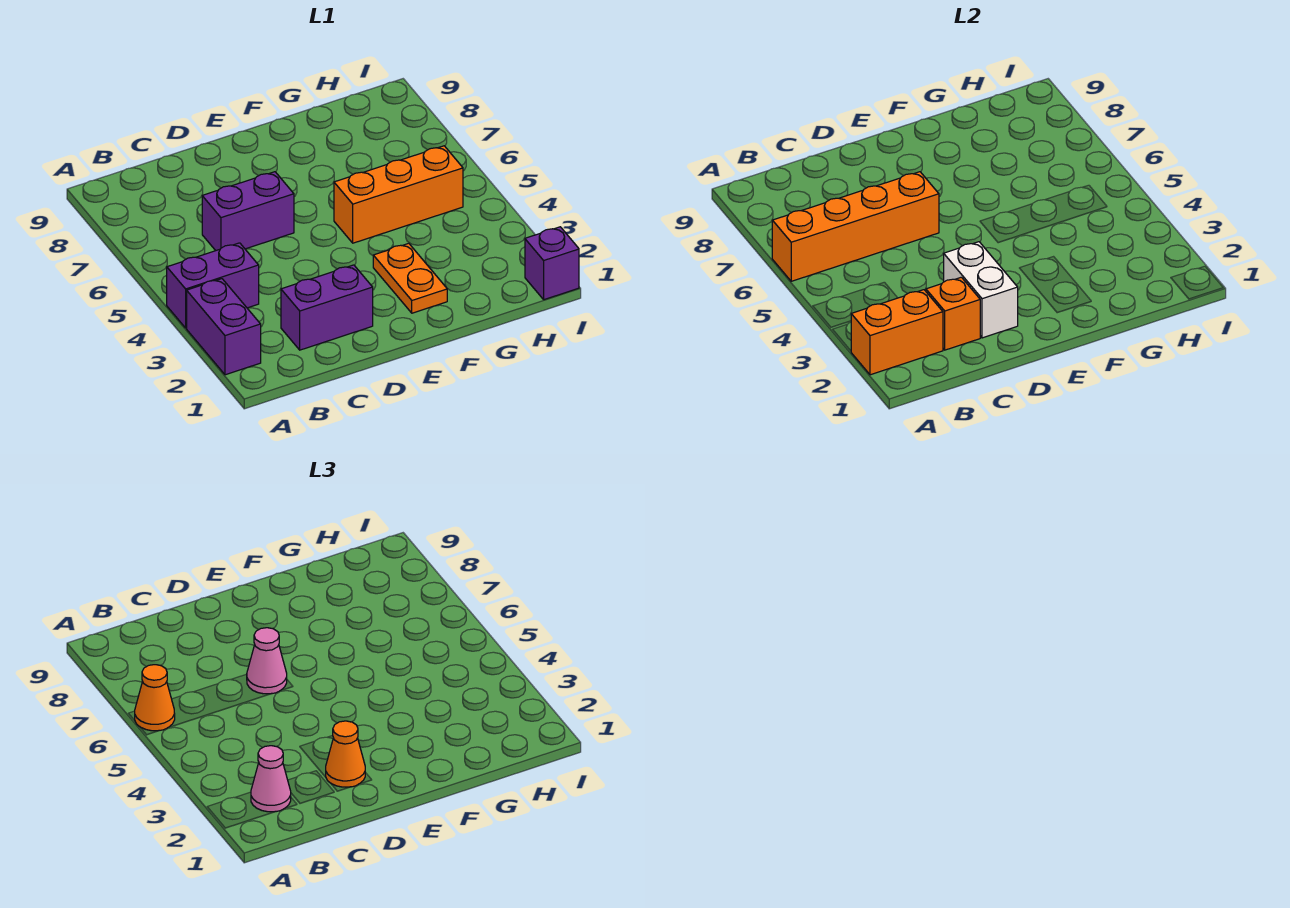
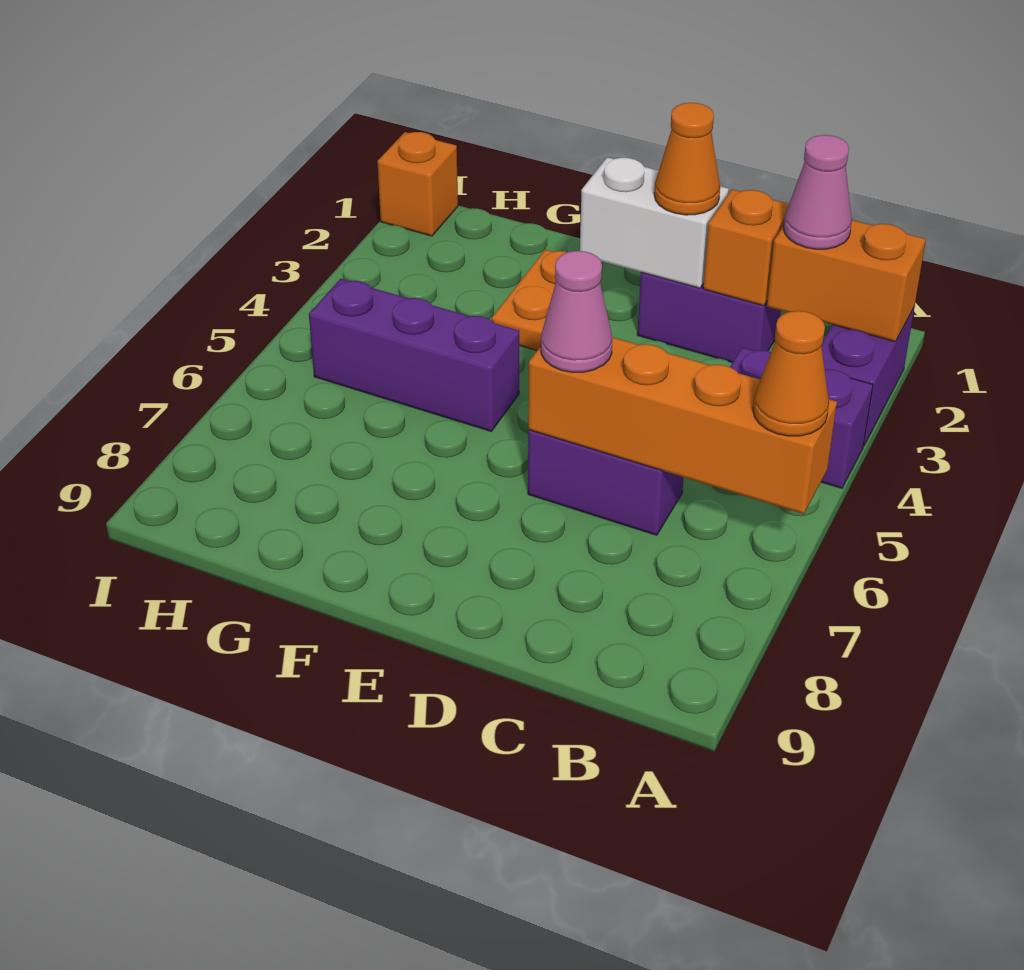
white 1x2 brick [944,242,1018,338] -> white 1x2 brick turned to [580,157,729,288]
orange 1x3 brick [334,146,463,243] -> purple 1x3 brick [309,279,519,431]
purple 1x1 brick [525,227,579,300] -> orange 1x1 brick [377,132,458,236]

